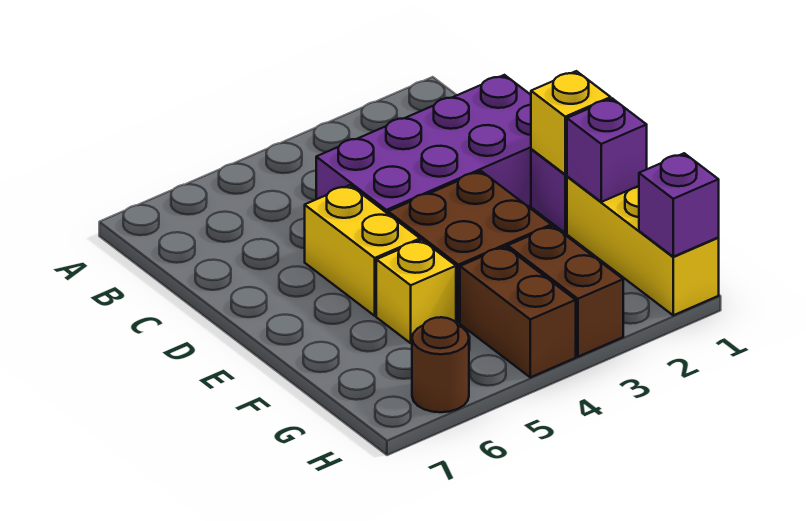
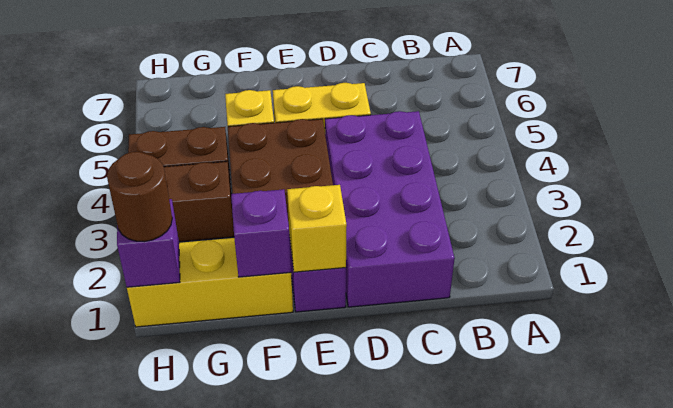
brown 1x1 round brick [412,317,469,412] -> brown 1x1 round brick moved to [107,152,172,242]

